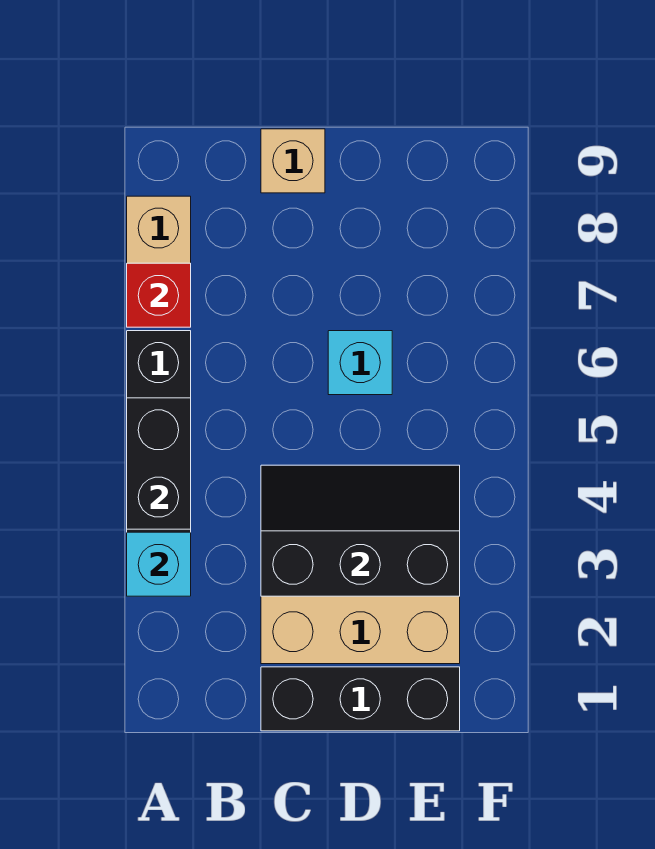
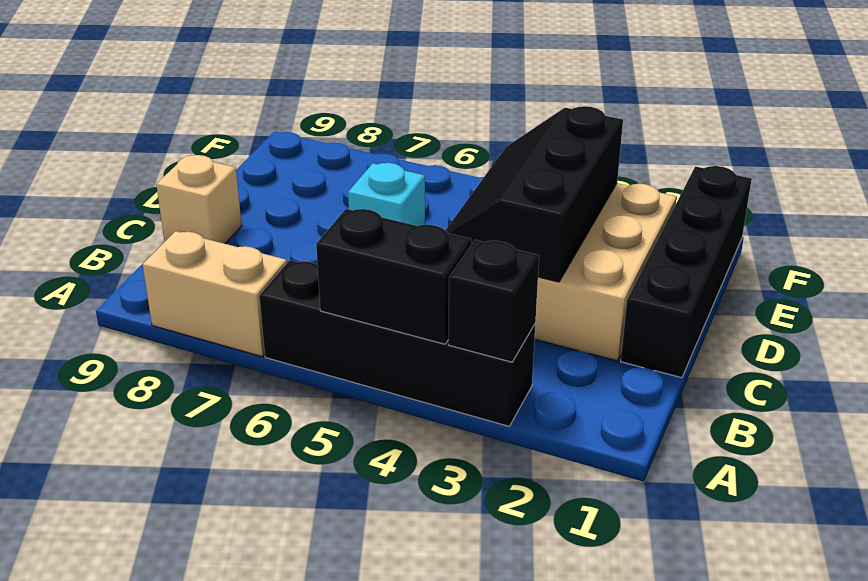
cyan 1x1 brick [127,532,191,596] -> black 1x1 brick [448,240,539,362]
red 1x1 brick [127,263,191,327] -> none
black 1x3 brick [261,667,460,731] -> black 1x4 brick [621,166,752,378]

